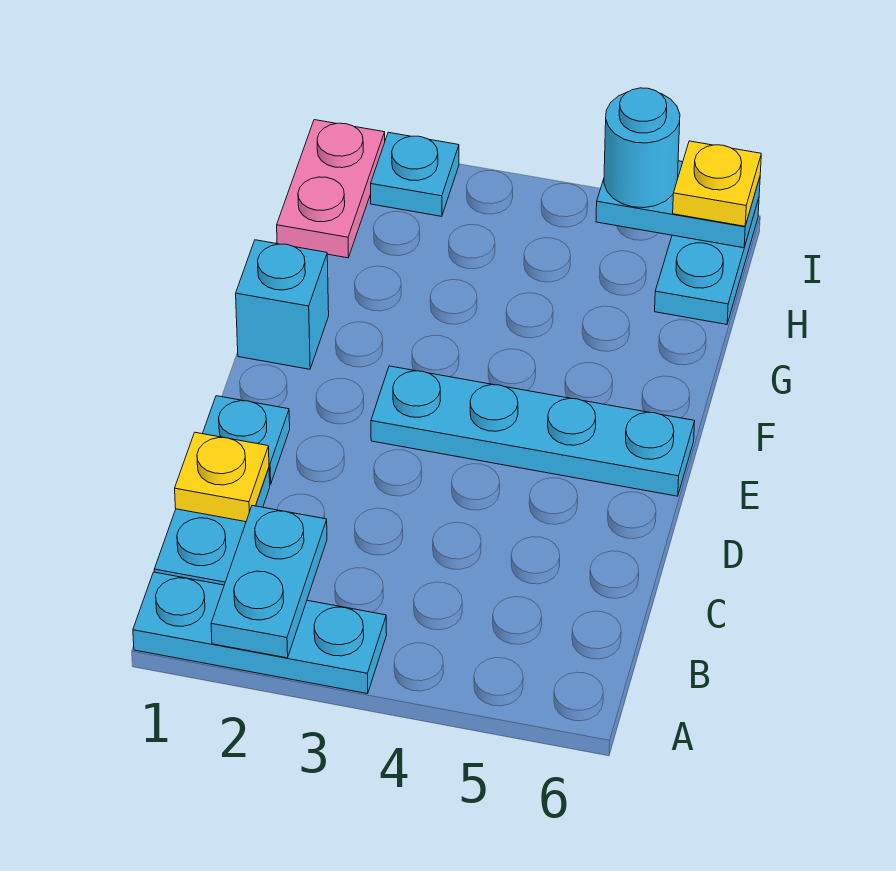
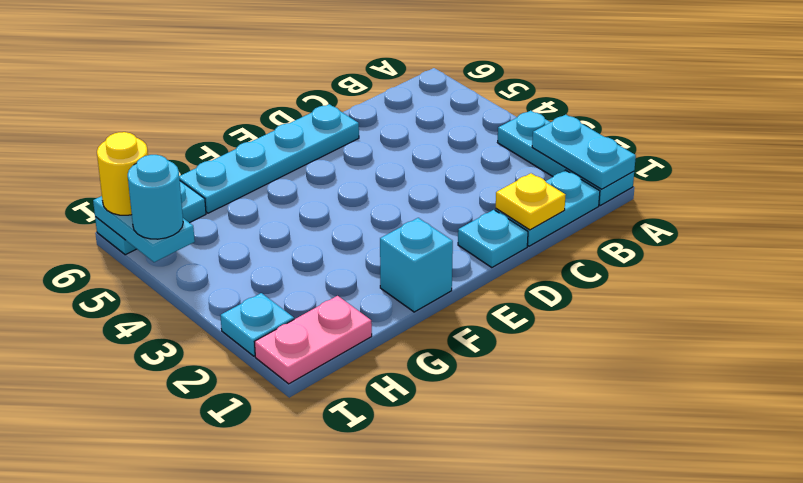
cyan 1x2 plate [211,506,327,658] -> cyan 1x2 plate turned to [532,115,636,189]
cyan 1x4 plate [371,366,695,496] -> cyan 1x4 plate turned to [179,104,359,213]
yellow 1x1 plate [673,141,761,226] -> yellow 1x1 round brick [97,132,148,215]

